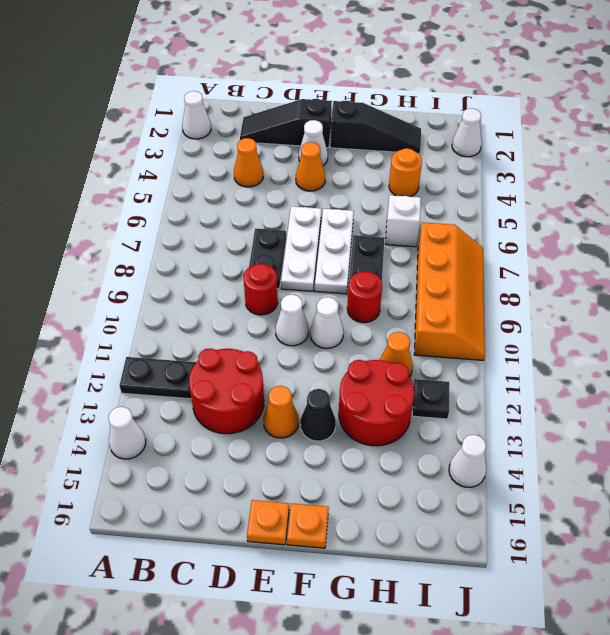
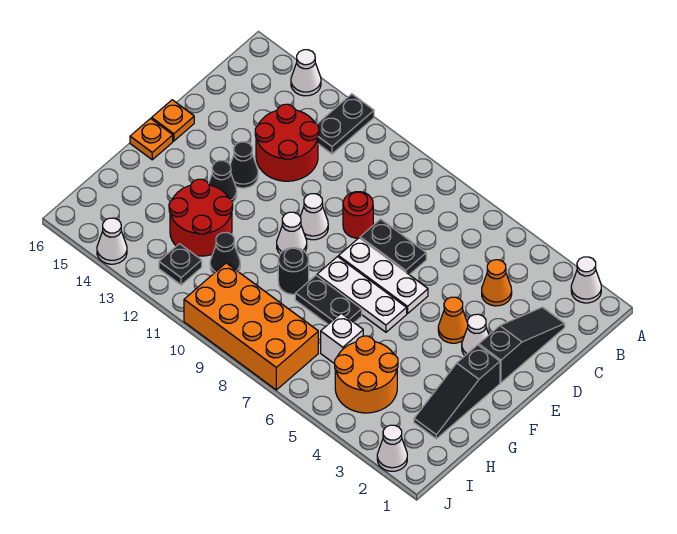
orange 1x1 cone [263,386,299,438] -> black 1x1 cone [230,142,258,188]
red 1x1 round brick [347,271,382,323] -> black 1x1 round brick [278,248,309,294]
orange 1x1 round brick [389,148,422,197] -> orange 2x2 round brick [335,336,398,413]
orange 1x1 cone [380,332,413,377] -> black 1x1 cone [210,233,240,274]
orange 2x4 slope [414,222,485,360] -> orange 2x4 brick [184,263,318,390]

